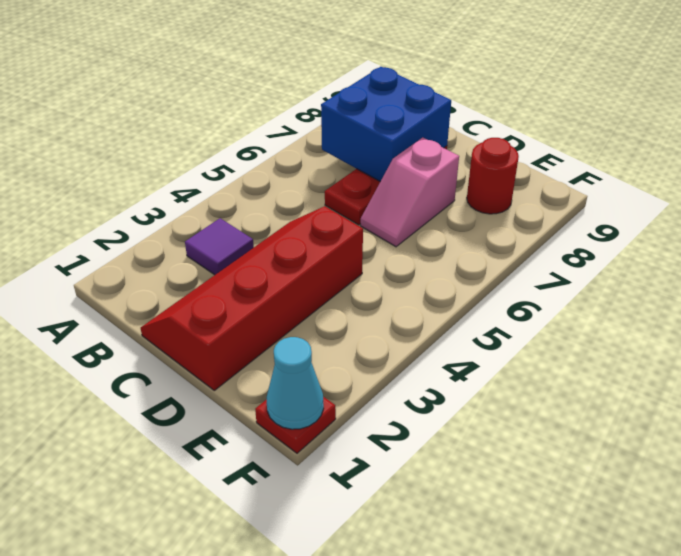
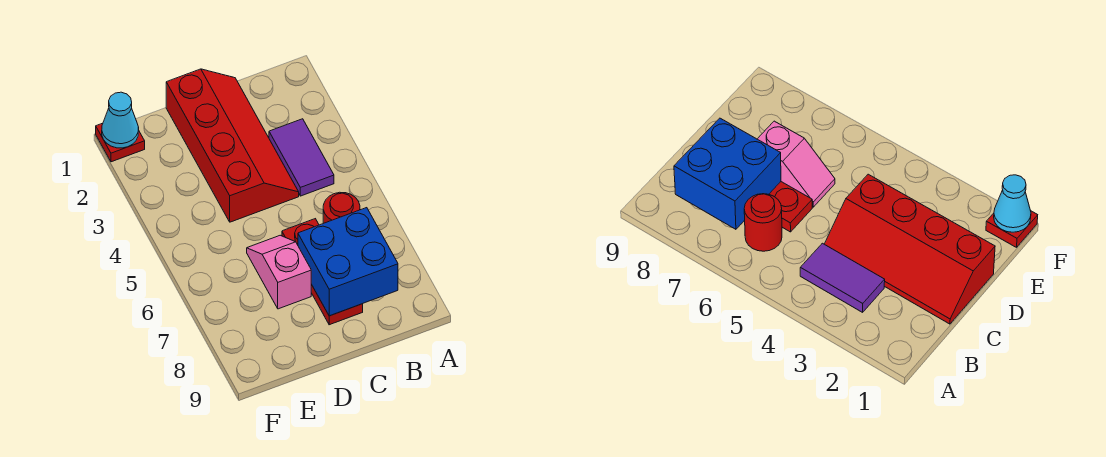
purple 1x1 tile [185,218,254,275] -> purple 1x2 tile [269,119,334,196]
red 1x1 round brick [467,138,519,214] -> red 1x1 round brick moved to [323,192,360,223]

